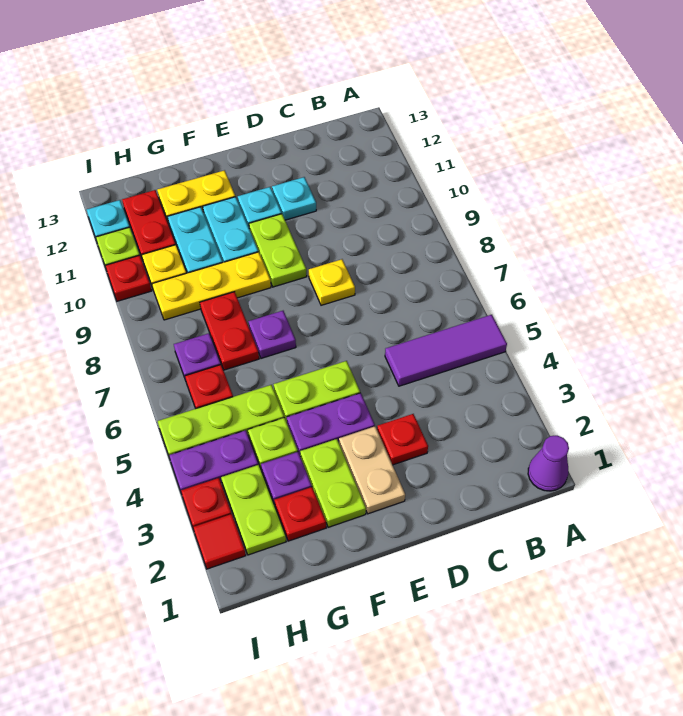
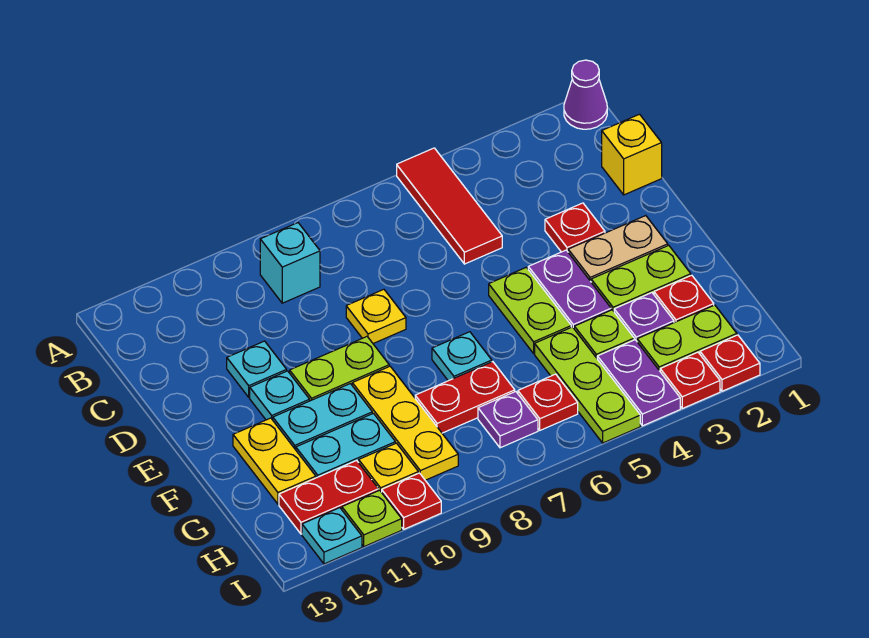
purple 1x3 tile [385,315,507,386] -> red 1x3 tile [397,148,502,264]
none -> cyan 1x1 brick [260,223,320,303]
none -> yellow 1x1 brick [602,114,662,195]
purple 1x1 plate [248,311,296,358] -> cyan 1x1 plate [432,332,492,381]
red 1x1 tile [193,514,246,569] -> red 1x1 plate [700,335,760,391]

